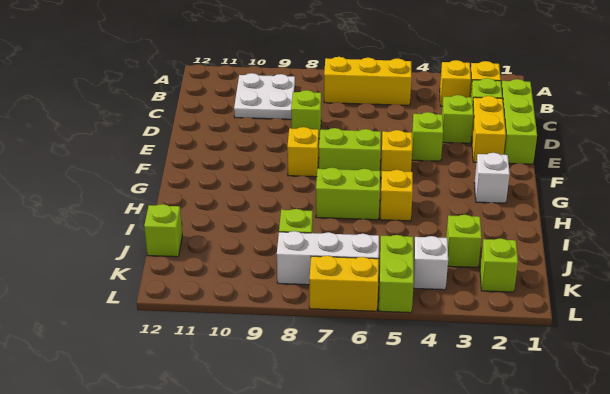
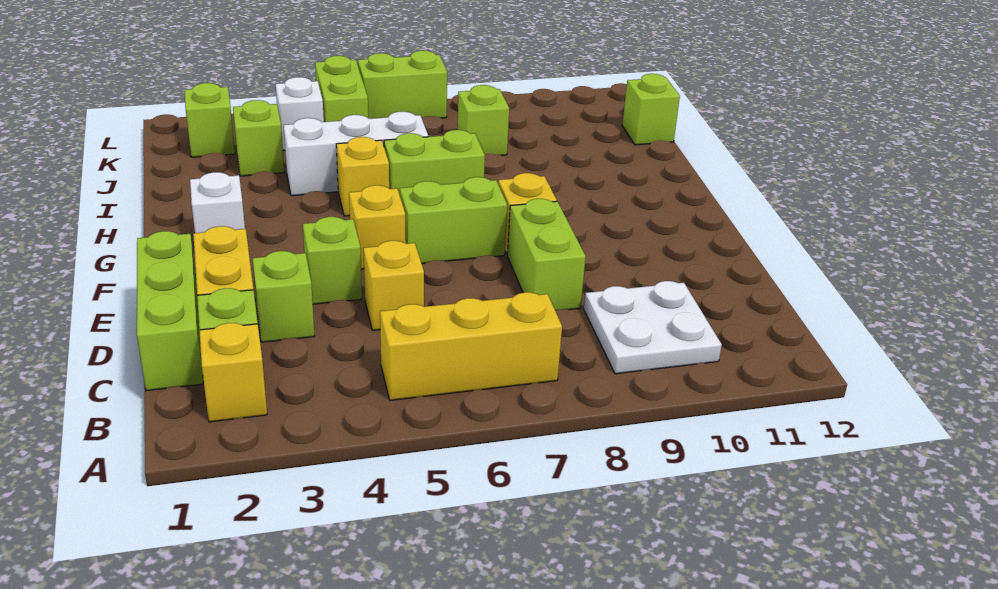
yellow 1x1 brick [440,60,471,106] -> yellow 1x1 brick moved to [363,241,424,330]
lime 1x1 brick [291,90,321,138] -> lime 1x2 brick [508,199,586,310]
white 1x3 brick [277,231,379,285] -> white 1x3 brick moved to [284,112,428,196]
yellow 1x2 brick [309,256,379,311] -> lime 1x2 brick [358,51,447,119]

